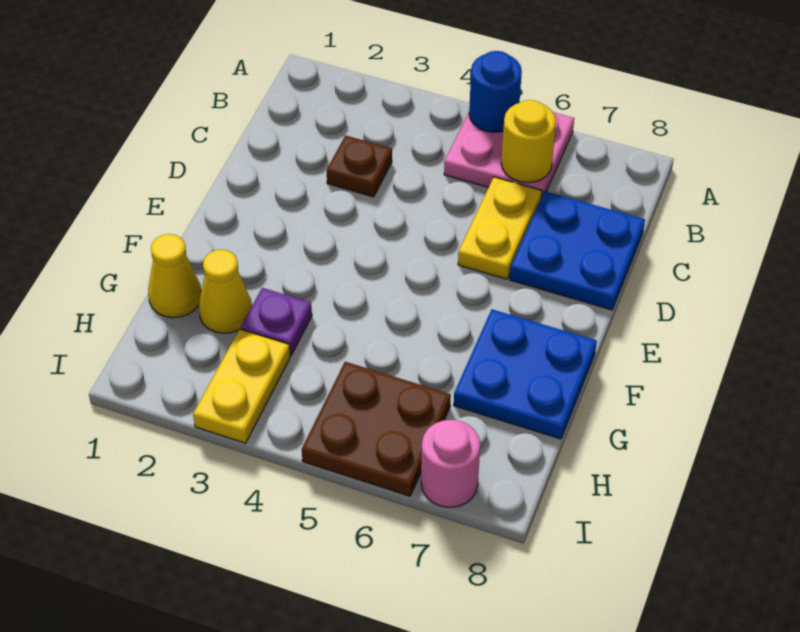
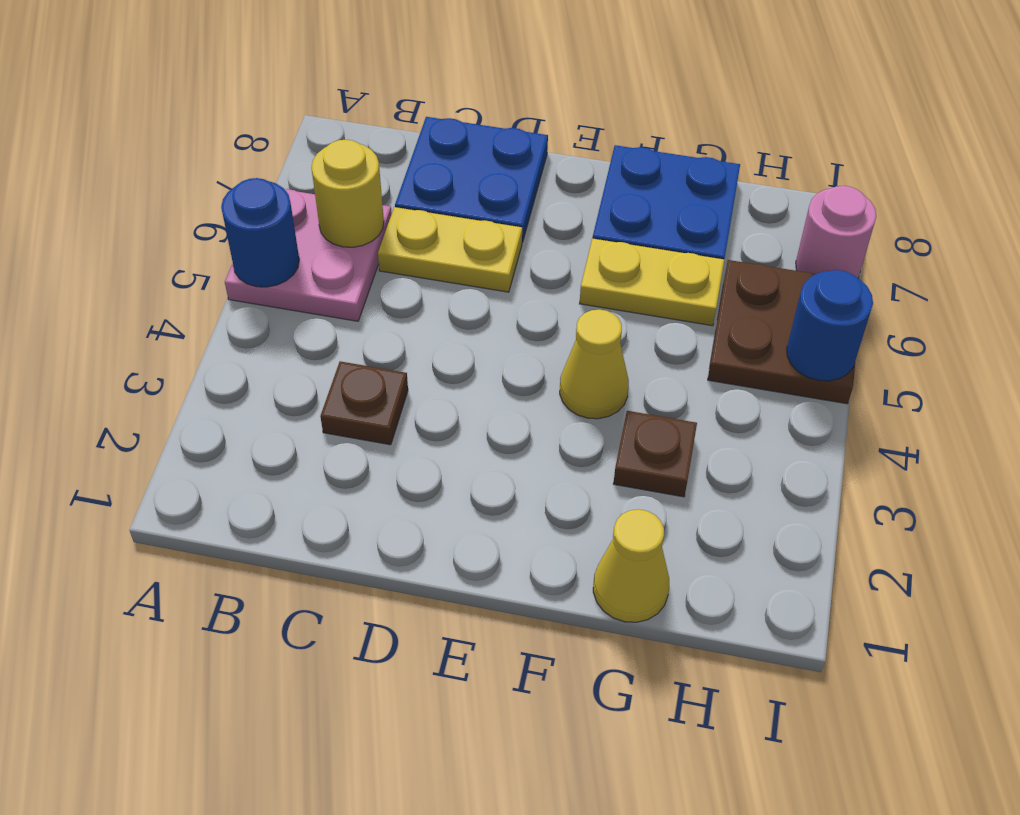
yellow 1x1 cone [199,250,252,333] -> yellow 1x1 cone moved to [560,309,629,419]
purple 1x1 plate [241,288,312,355] -> brown 1x1 plate [613,411,697,497]
yellow 1x2 plate [193,329,290,443] -> yellow 1x2 plate moved to [580,238,724,326]
none -> blue 1x1 round brick [787,270,873,381]

